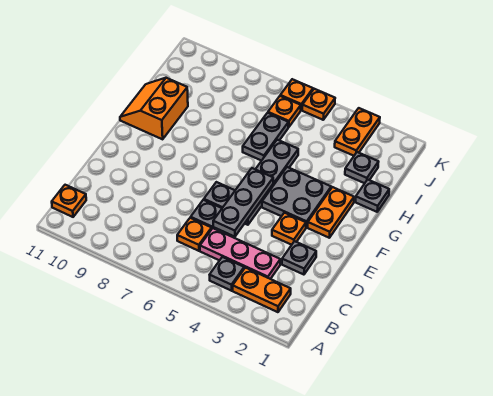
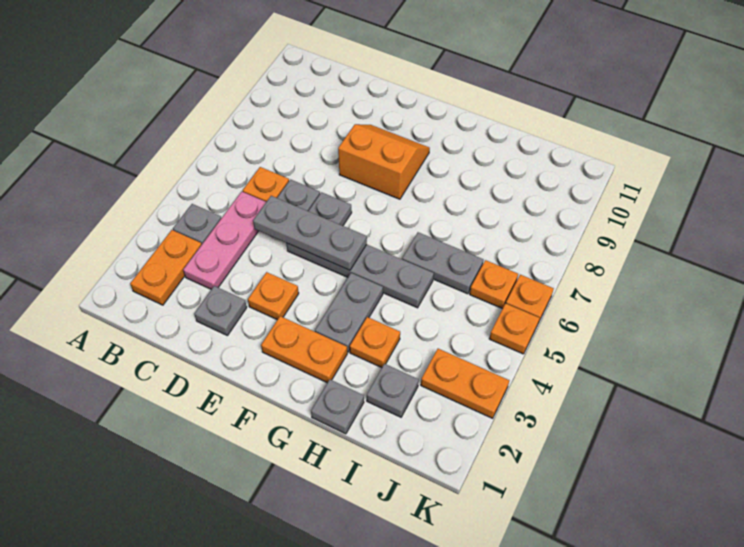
orange 1x1 plate [52,185,86,217] -> orange 1x1 plate moved to [350,317,400,368]
grey 2x2 plate [262,167,331,227] -> grey 1x2 plate [315,273,383,352]
orange 2x2 slope [120,78,188,139] -> orange 2x2 slope moved to [338,124,430,199]

